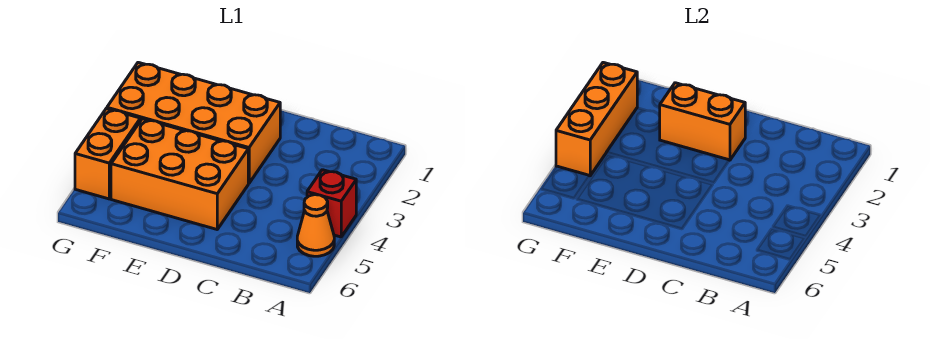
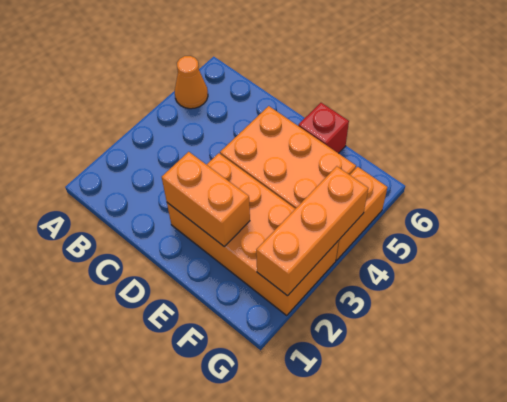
red 1x1 brick [307,170,356,237] -> red 1x1 brick moved to [298,103,349,153]

